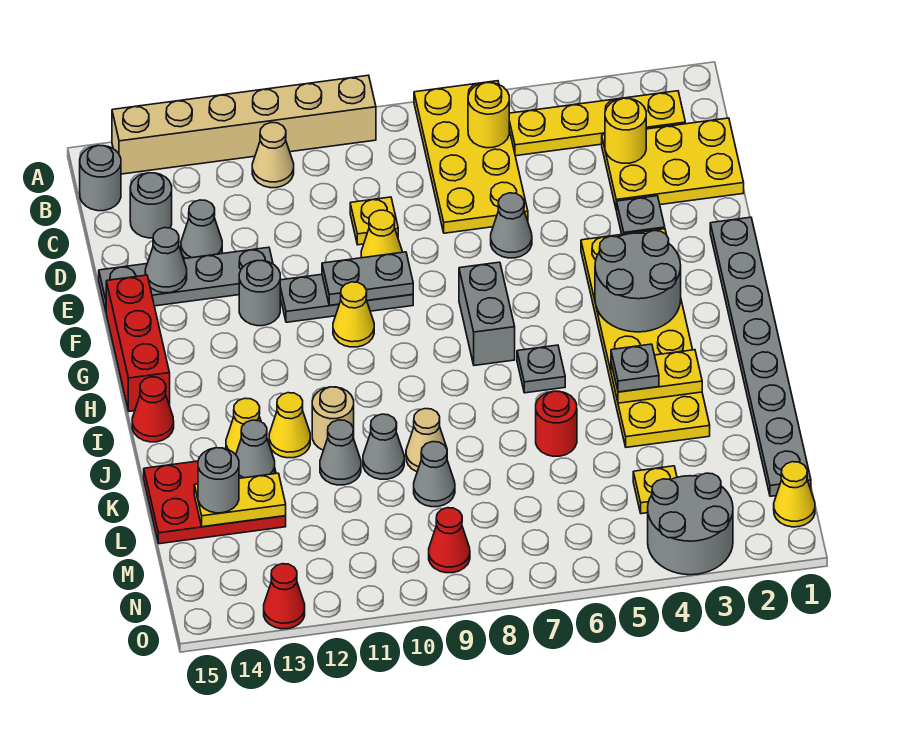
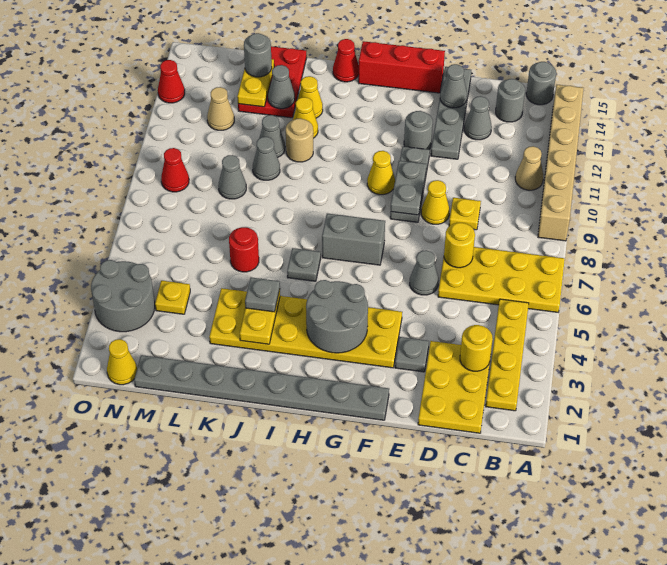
yellow 1x1 round brick [468,83,509,148] -> yellow 1x1 round brick moved to [444,223,475,268]
tan 1x1 cone [406,409,447,472] -> tan 1x1 cone moved to [207,87,234,130]

